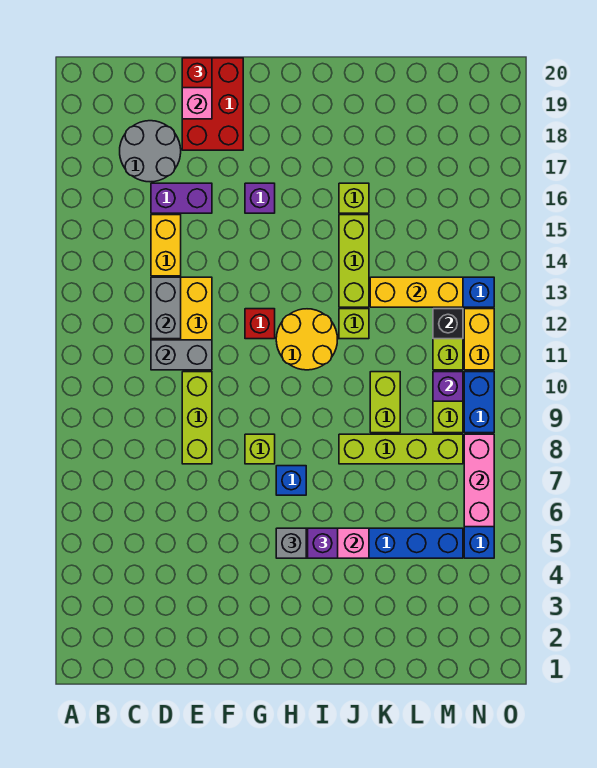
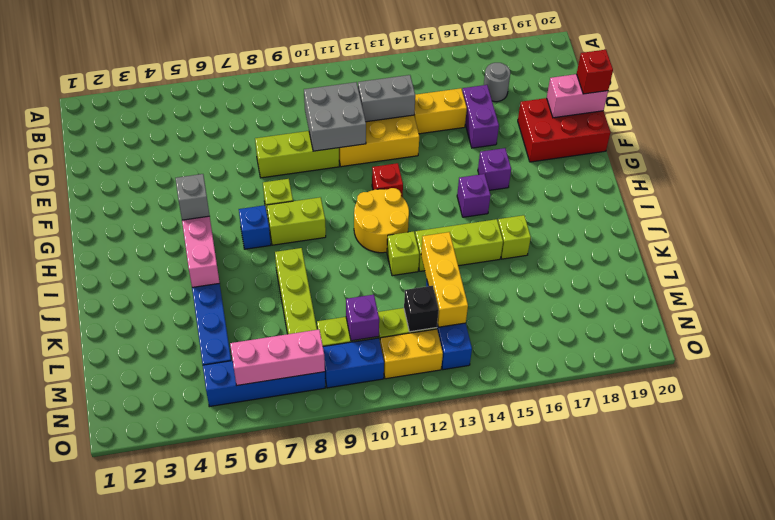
grey 2x2 round brick [120,121,181,182] -> grey 1x1 round brick [484,63,510,102]
grey 1x2 brick [151,340,212,370] -> grey 2x2 brick [304,82,366,151]
purple 1x1 brick [308,528,338,558] -> purple 1x1 brick moved to [457,174,491,217]
lime 1x2 brick [370,372,400,433] -> lime 1x2 brick moved to [267,197,326,245]

